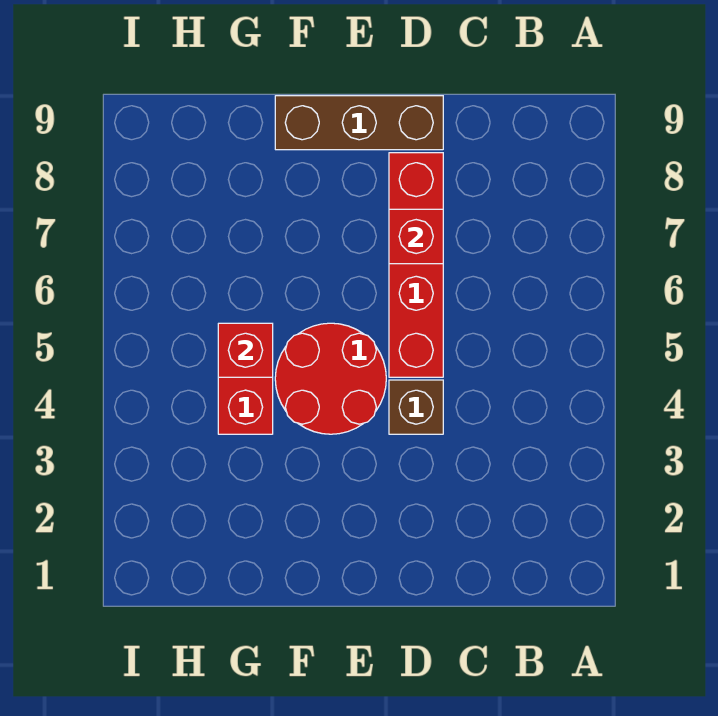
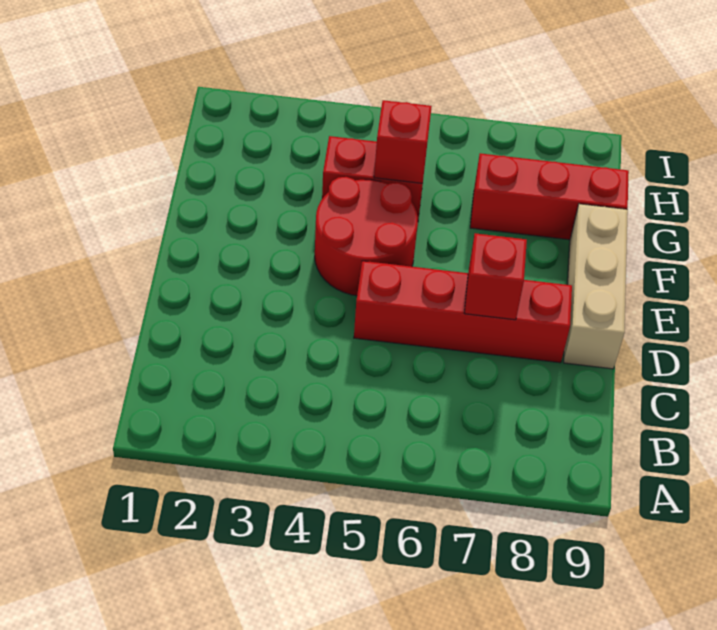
brown 1x1 brick [389,380,443,434] -> none
brown 1x3 brick [275,96,443,150] -> tan 1x3 brick [564,204,628,369]
none -> red 1x3 brick [470,153,629,240]

